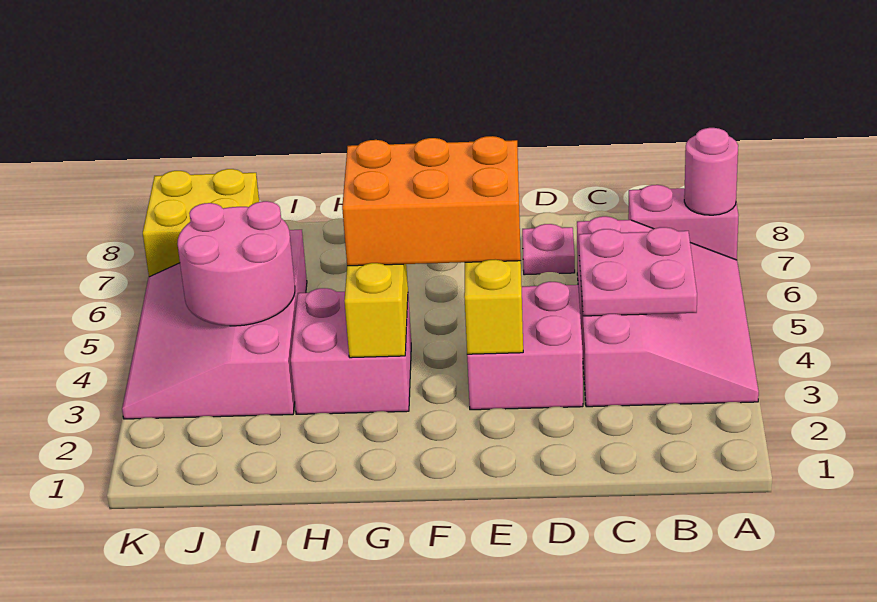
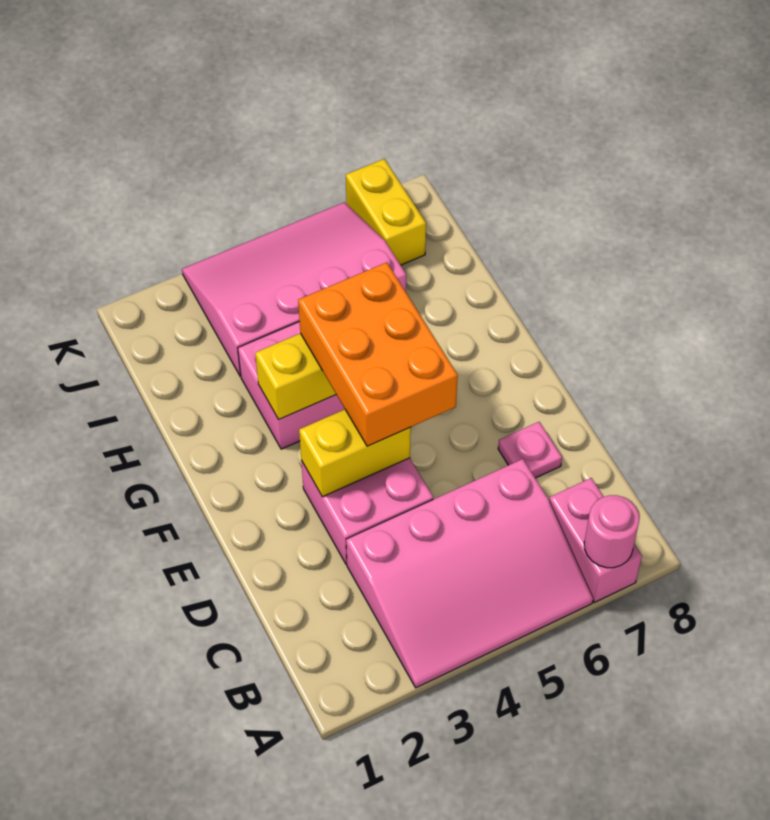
pink 2x2 plate [579,227,697,316] -> none
pink 2x2 round brick [178,201,295,326] -> none
yellow 2x2 brick [143,169,259,277] -> yellow 1x2 brick [346,159,426,265]

